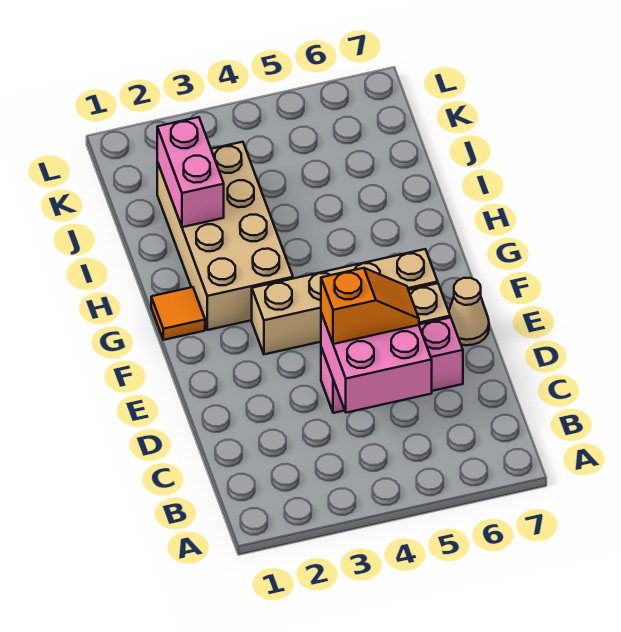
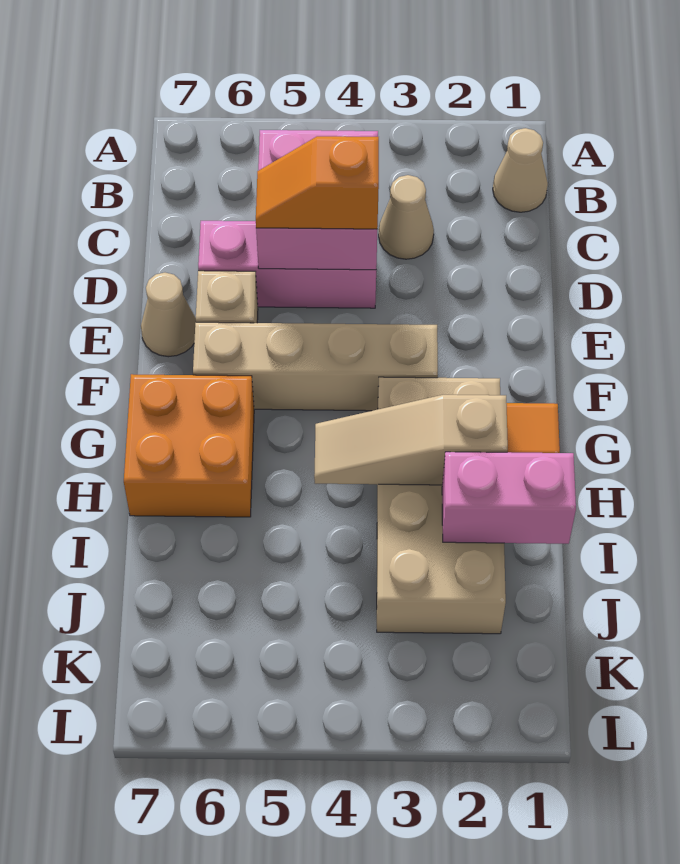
none -> tan 1x1 cone [493,128,548,212]
none -> tan 1x1 cone [379,175,434,259]
none -> orange 2x2 brick [124,374,254,517]
none -> tan 1x3 slope [314,395,508,485]
pink 1x2 brick [157,117,224,227] -> pink 1x2 brick turned to [442,452,576,544]

